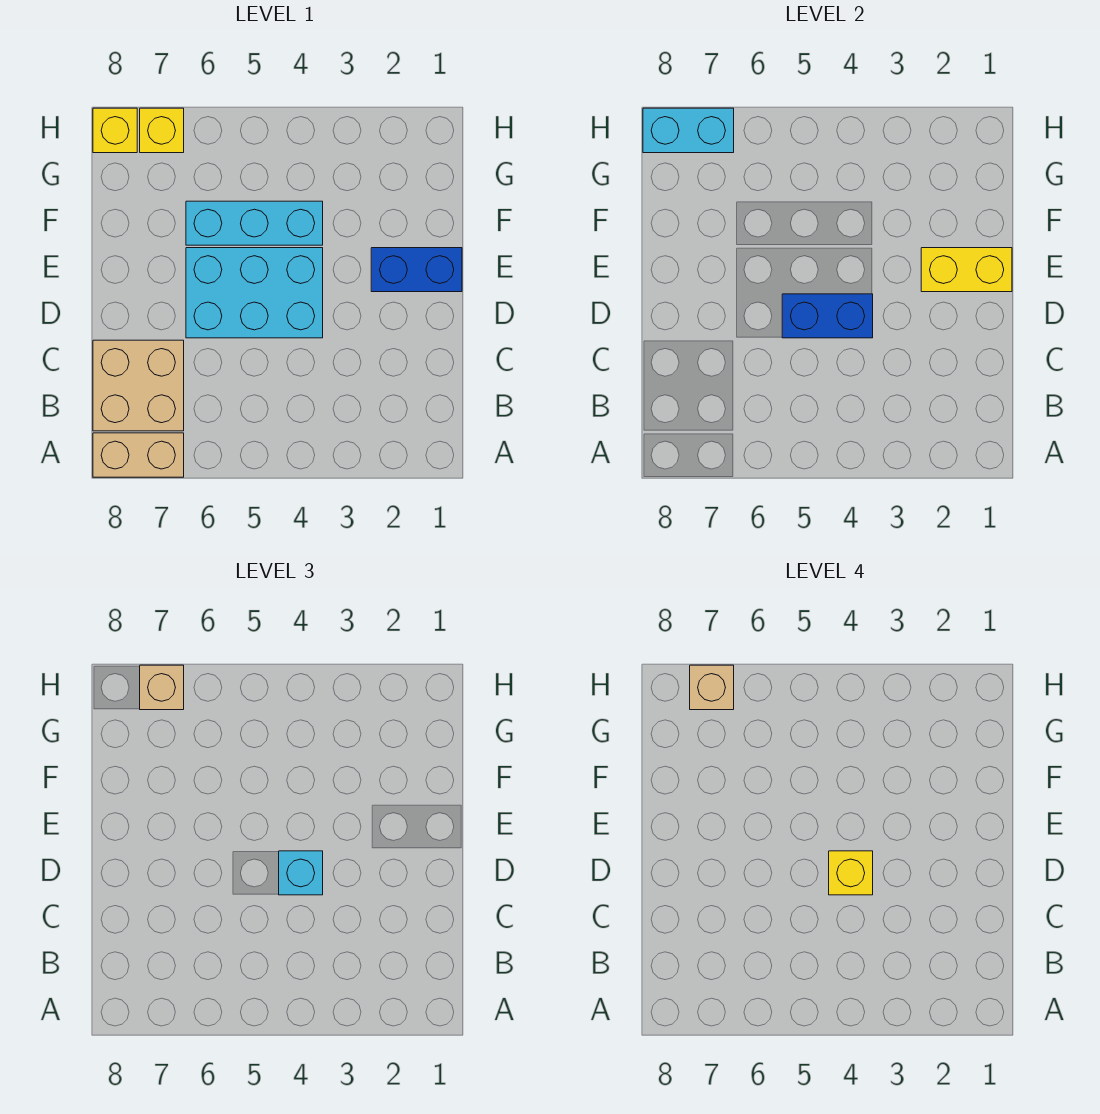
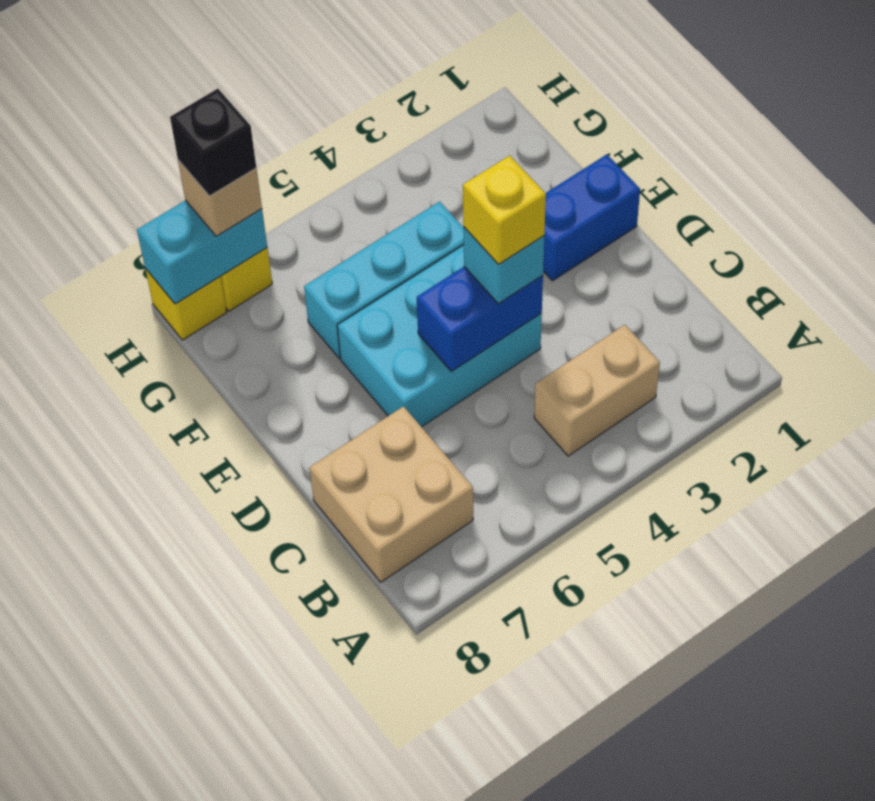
tan 1x2 brick [93,433,184,477] -> tan 1x2 brick moved to [534,325,660,456]
yellow 1x2 brick [921,248,1012,292] -> none
tan 1x1 brick [690,665,734,710] -> black 1x1 brick [170,89,256,196]

